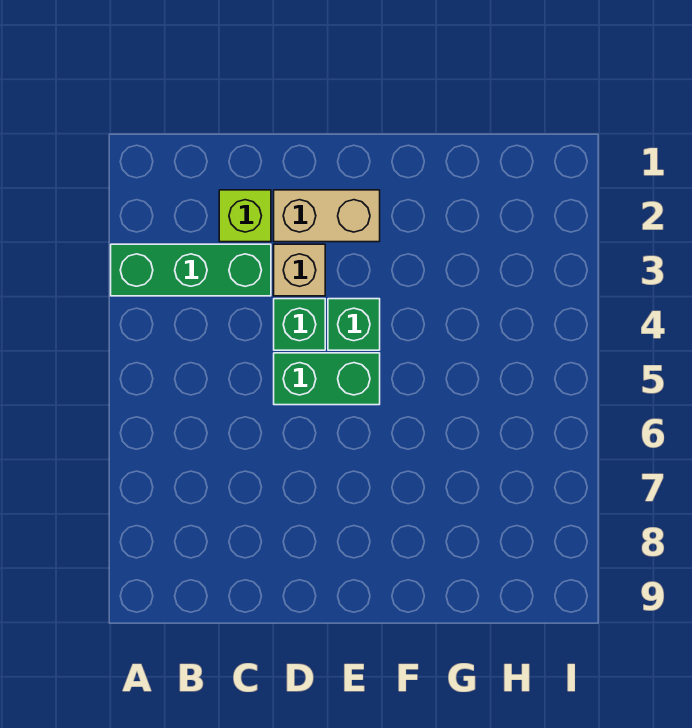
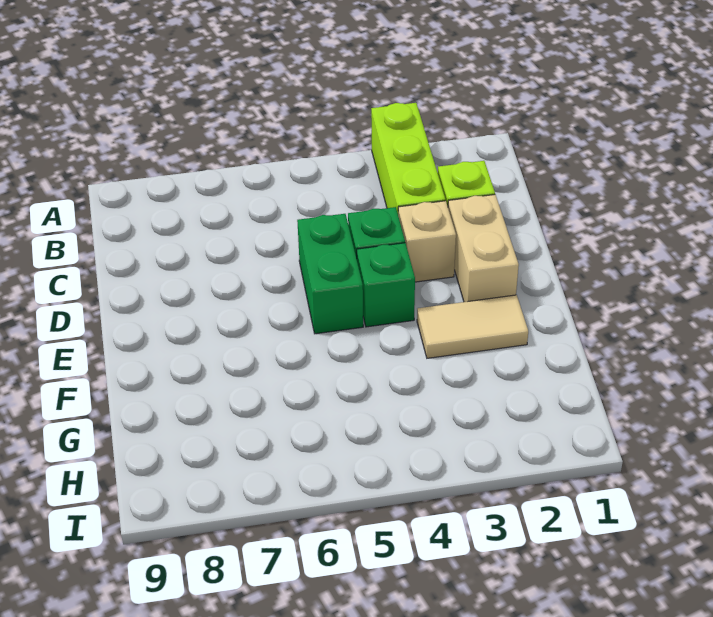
green 1x3 brick [111,244,271,296] -> lime 1x3 brick [371,103,445,213]
none -> tan 1x2 tile [417,295,528,358]

